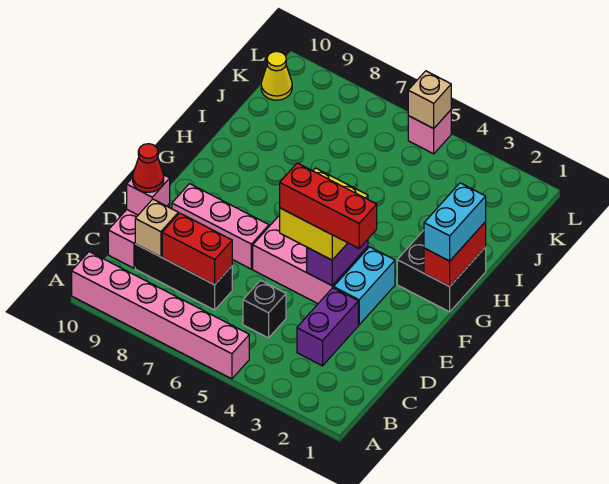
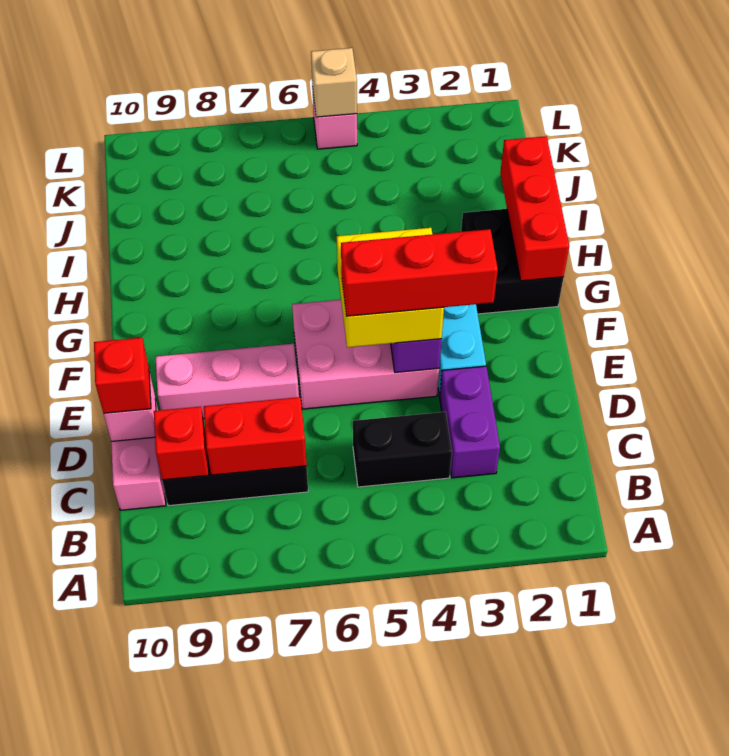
pink 1x6 brick [72,252,249,379] -> none
black 1x1 brick [243,280,286,338] -> black 1x2 brick [353,412,452,487]
tan 1x1 brick [135,199,178,257] -> red 1x1 brick [154,407,209,480]
red 1x1 cone [133,144,164,192] -> red 1x1 brick [94,338,151,413]
red 1x2 brick [424,222,486,286] -> red 1x3 brick [500,136,569,281]
cyan 1x2 brick [424,183,486,261] -> none
yellow 1x1 cone [261,51,292,100] -> none

